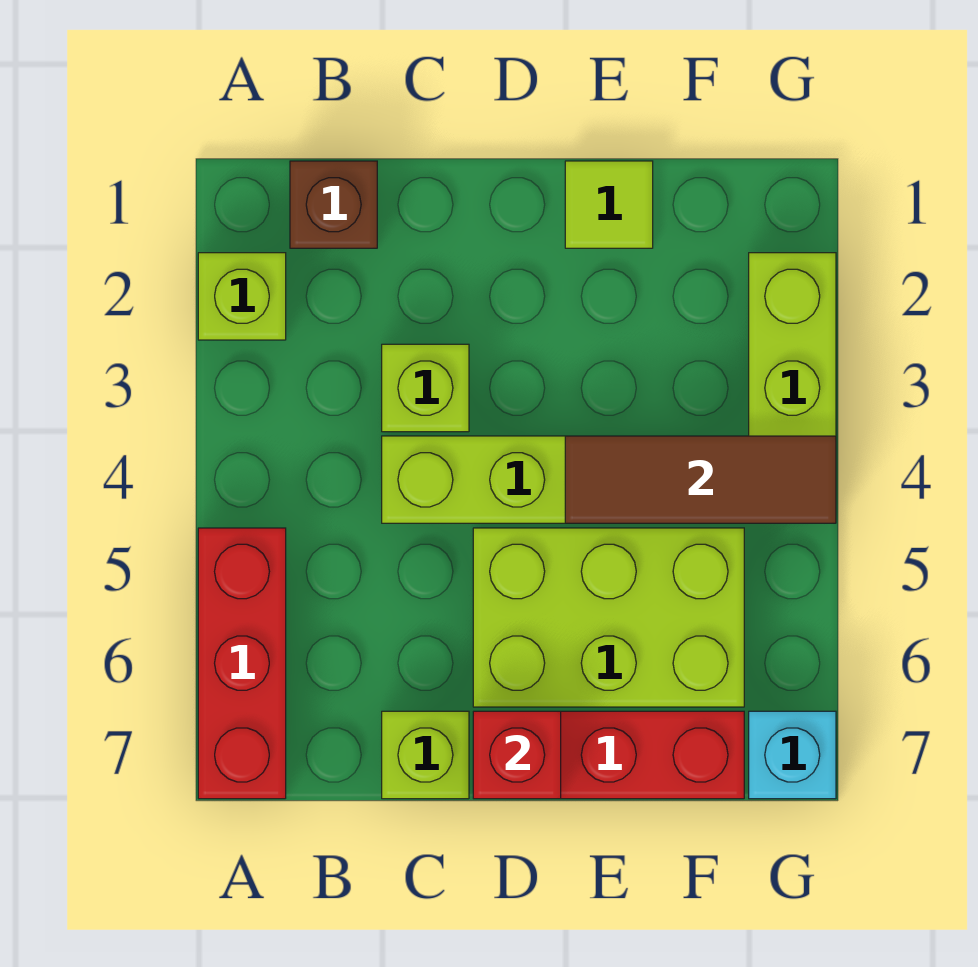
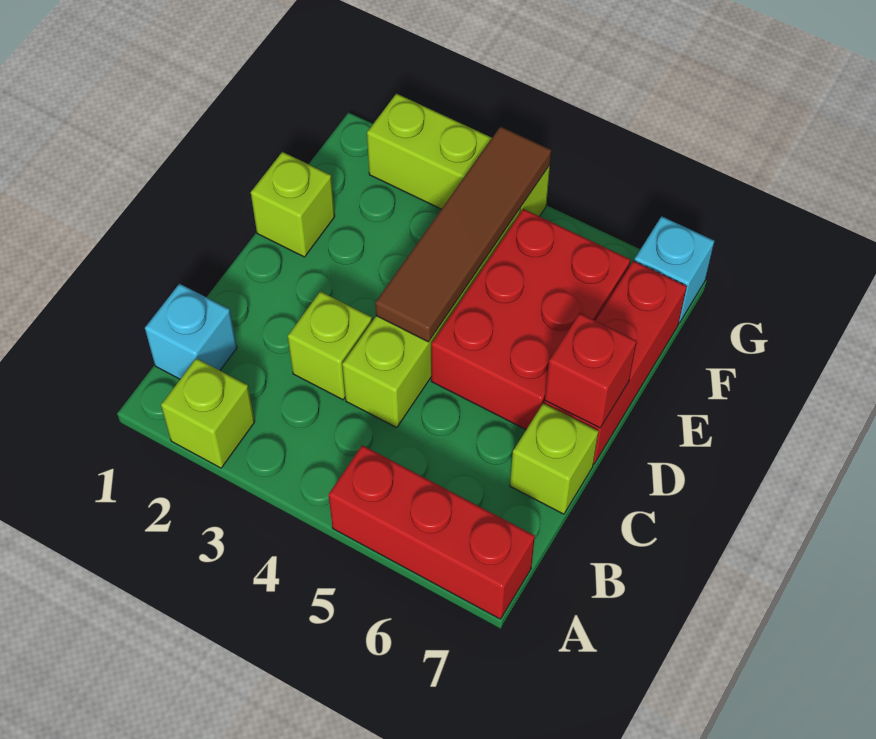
brown 1x1 brick [290,161,377,248] -> cyan 1x1 brick [145,284,237,379]
lime 2x3 brick [473,528,744,707] -> red 2x3 brick [431,209,630,429]
lime 1x1 tile [565,161,653,248] -> lime 1x1 brick [251,152,335,257]
brown 1x3 tile [565,436,836,523] -> brown 1x4 tile [375,127,551,342]

